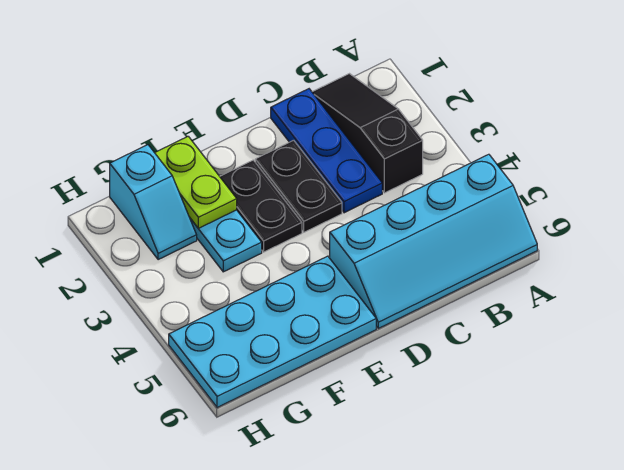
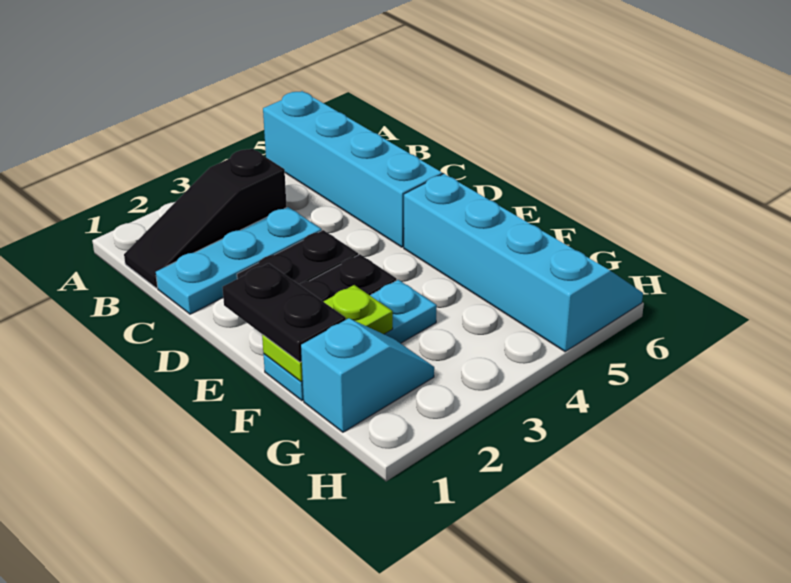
blue 1x3 plate [271,89,382,213] -> cyan 1x3 plate [156,207,322,314]
none -> black 1x2 plate [222,263,346,362]
cyan 2x4 plate [169,256,376,408] -> cyan 2x4 slope [404,174,643,352]

